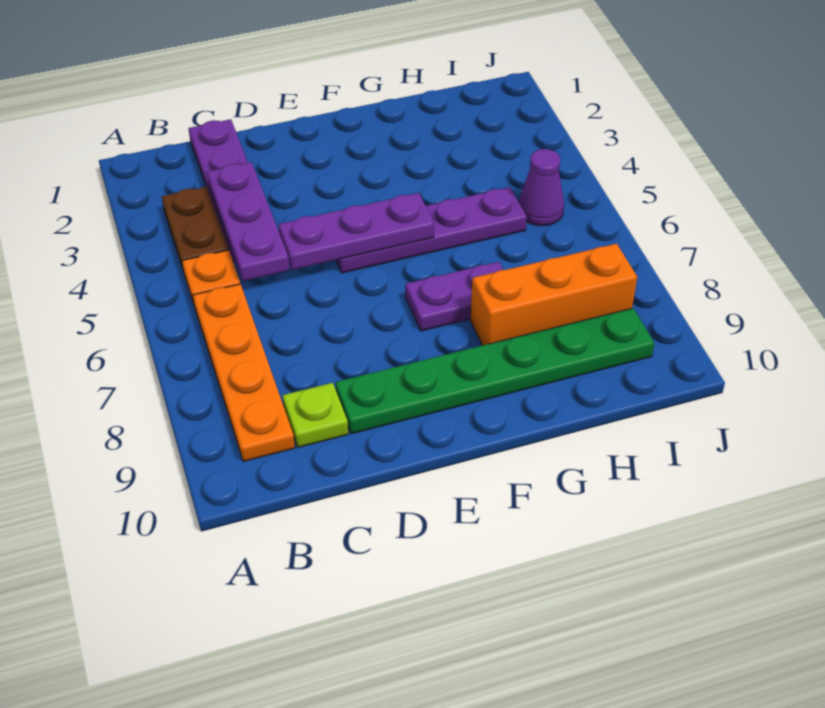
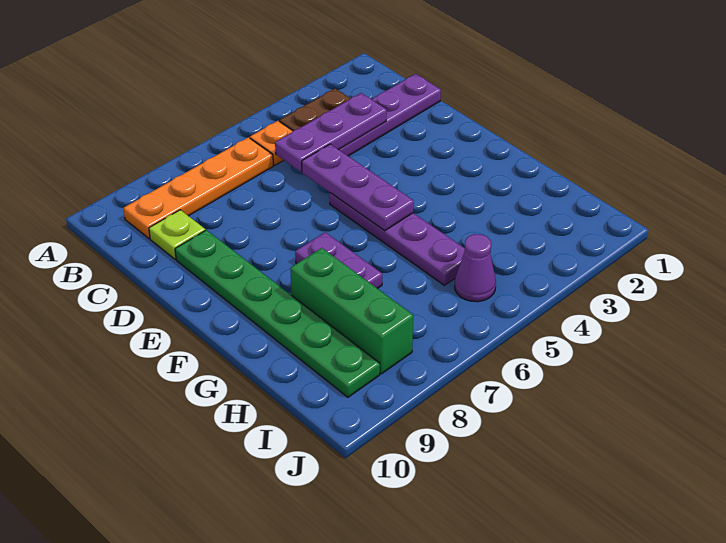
orange 1x3 brick [470,244,637,345] -> green 1x3 brick [290,248,413,374]

